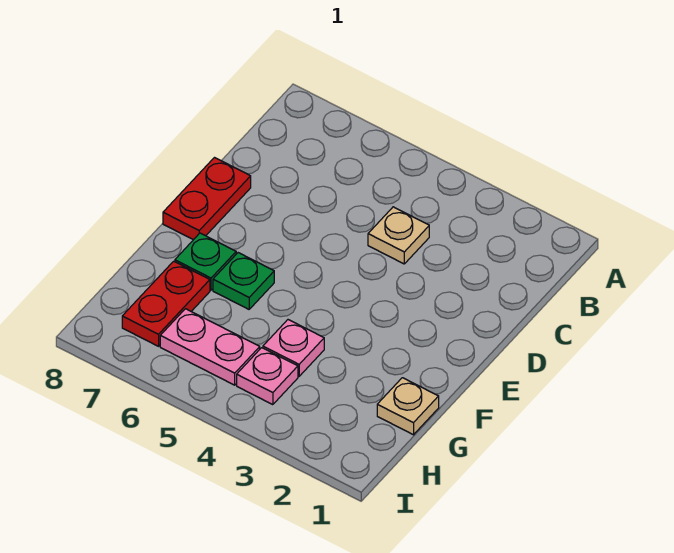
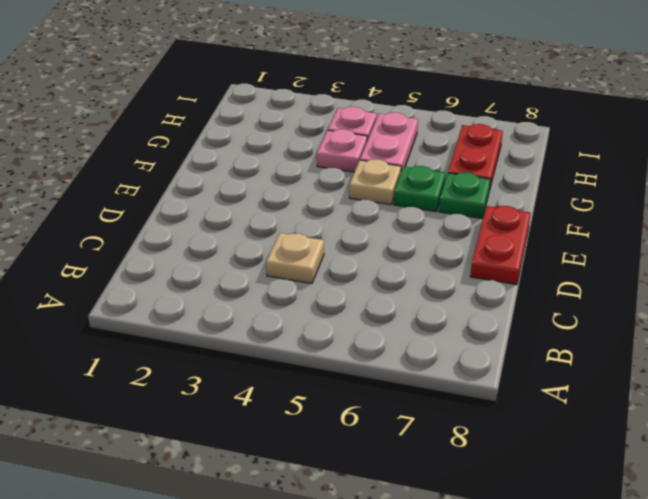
tan 1x1 plate [377,378,439,435] -> tan 1x1 plate moved to [349,159,401,205]
pink 1x2 plate [160,309,260,385] -> pink 1x2 plate turned to [360,113,418,171]

